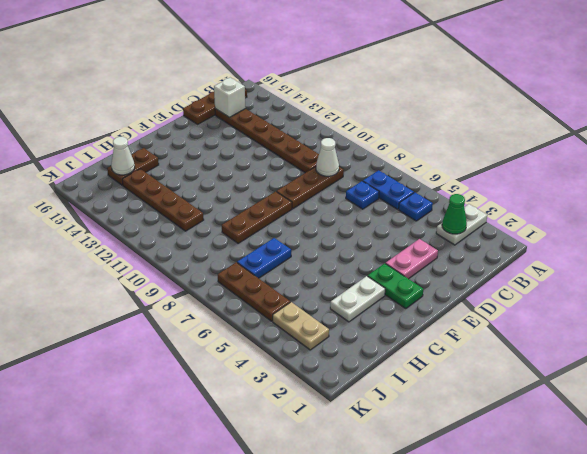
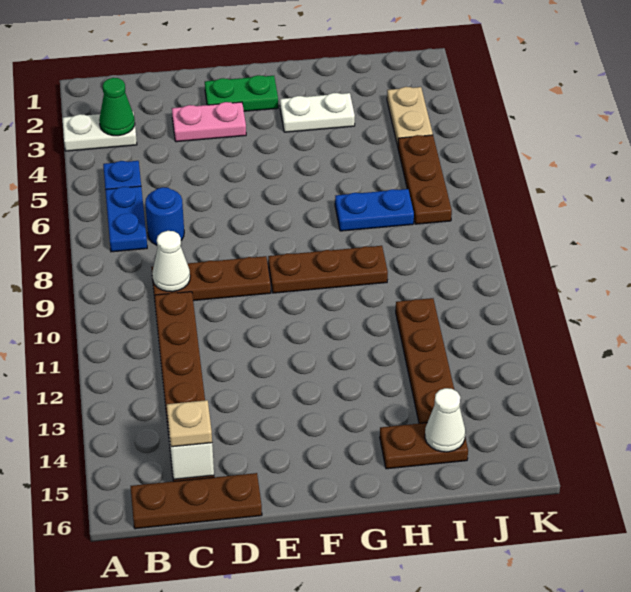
blue 1x1 plate [346,181,379,209] -> blue 1x1 round brick [145,187,184,245]
none -> tan 1x1 plate [167,400,212,447]
green 1x2 plate [368,263,423,309] -> green 1x2 plate turned to [205,75,278,111]

